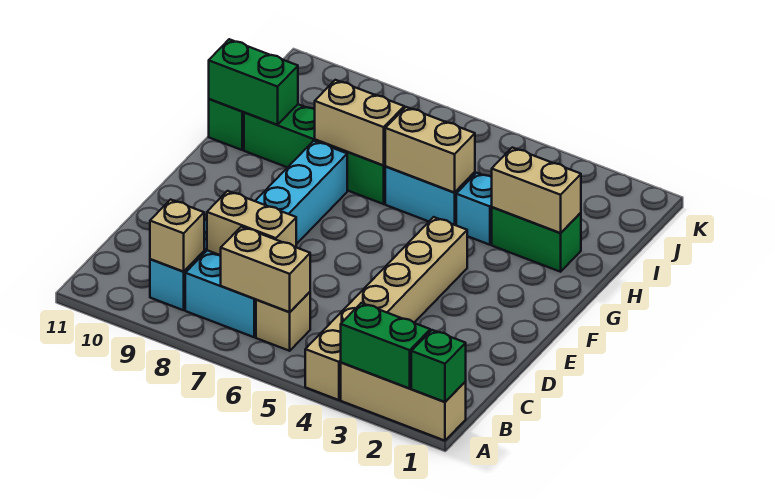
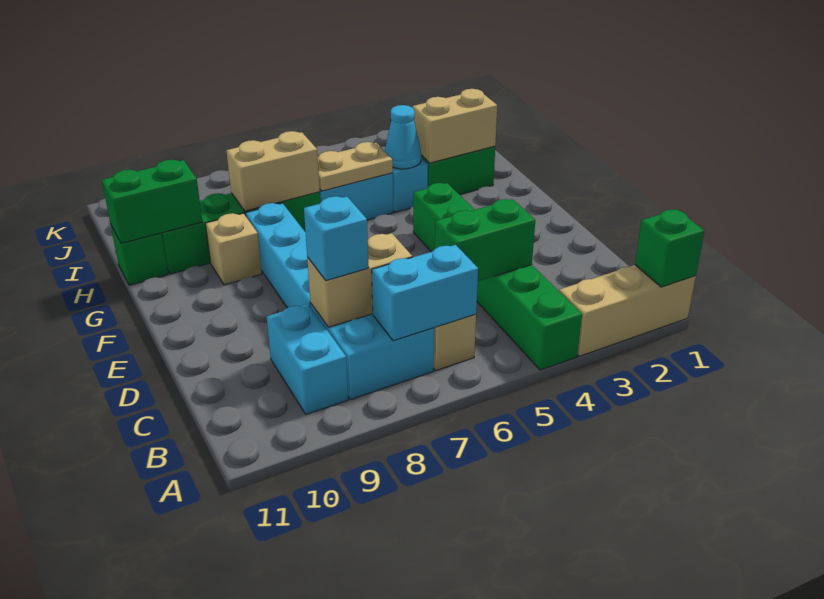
green 1x2 brick [341,303,430,389] -> green 1x2 brick moved to [435,199,535,281]
tan 1x6 brick [305,217,467,400] -> green 1x6 brick [413,183,582,370]
tan 1x2 brick [221,227,310,312] -> cyan 1x2 brick [372,245,478,341]
tan 1x1 brick [150,200,204,272] -> tan 1x1 brick moved to [205,213,262,285]
none -> cyan 1x1 brick [304,196,369,281]
none -> cyan 1x1 cone [385,105,421,169]
tan 1x2 brick [385,107,475,193] -> tan 1x2 plate [318,142,393,191]

